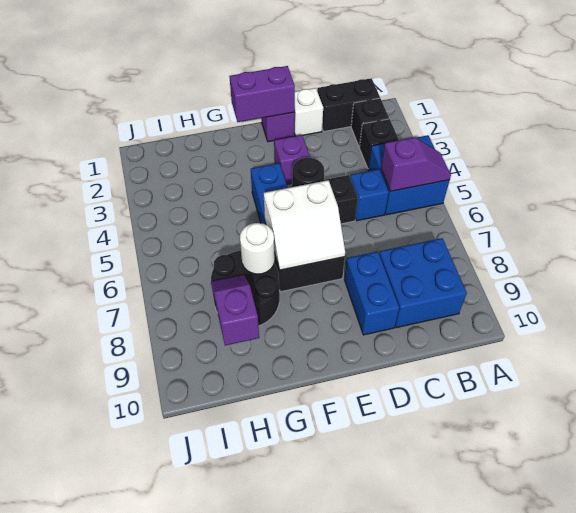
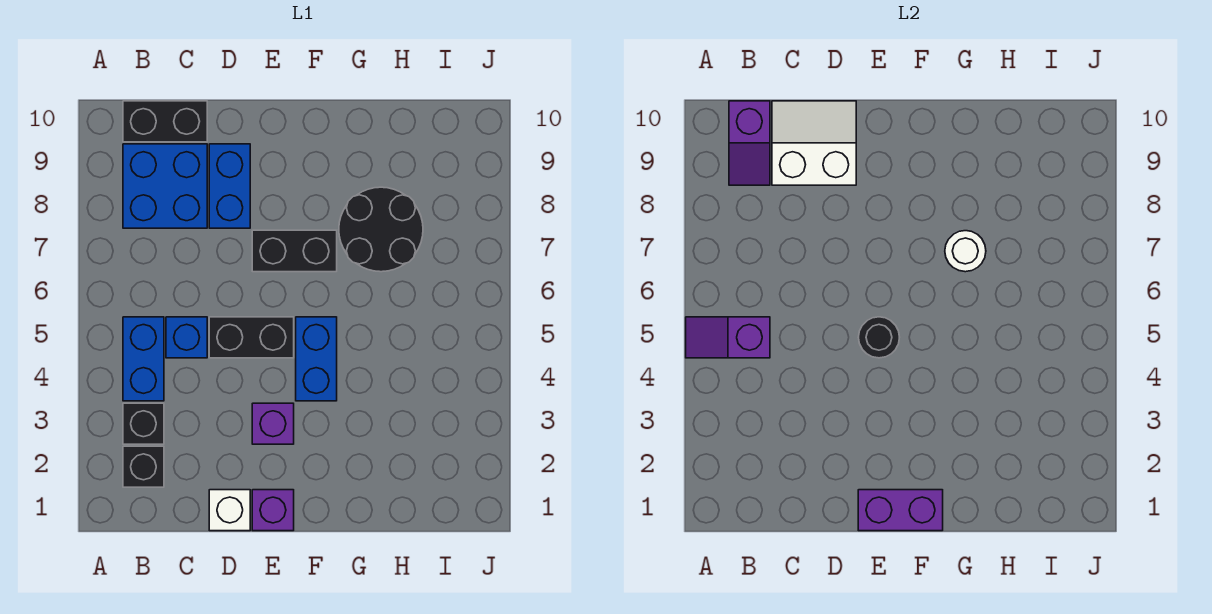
blue 2x2 brick [368,135,450,215] -> blue 1x2 brick [123,317,164,401]
black 1x2 brick [317,78,380,131] -> black 1x2 brick moved to [123,101,207,142]
white 2x2 slope [264,180,345,270] -> white 2x2 slope moved to [772,101,856,185]
purple 1x2 slope [211,275,259,345] -> purple 1x2 slope moved to [729,101,770,185]

